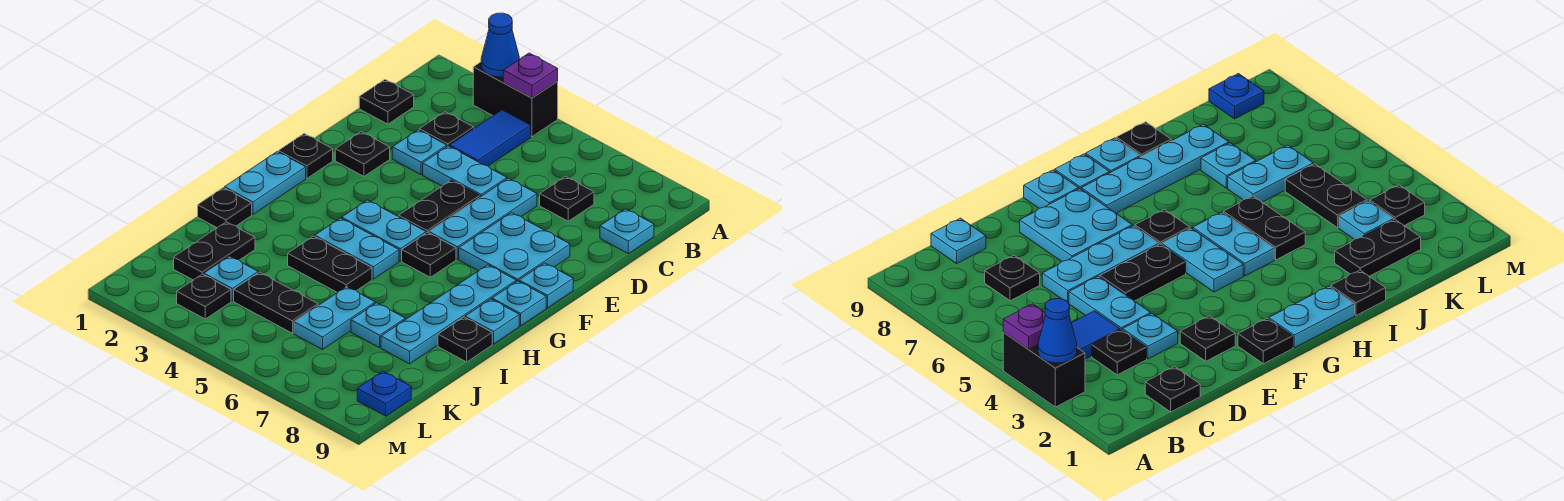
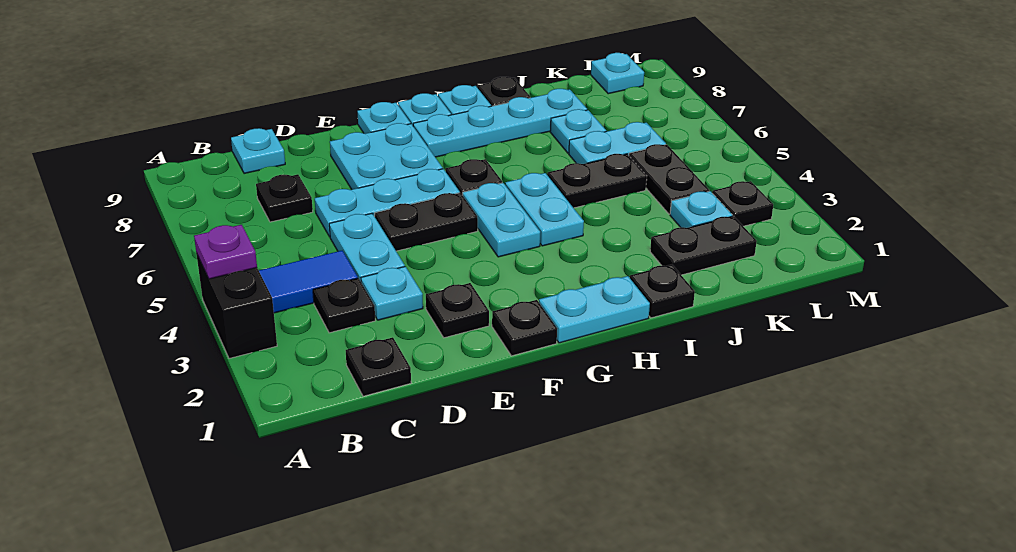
blue 1x1 cone [481,13,519,77] -> none
black 1x2 plate [288,236,372,293] -> black 1x2 plate turned to [547,154,647,208]
blue 1x1 plate [357,371,411,416] -> cyan 1x1 plate [591,53,644,94]

